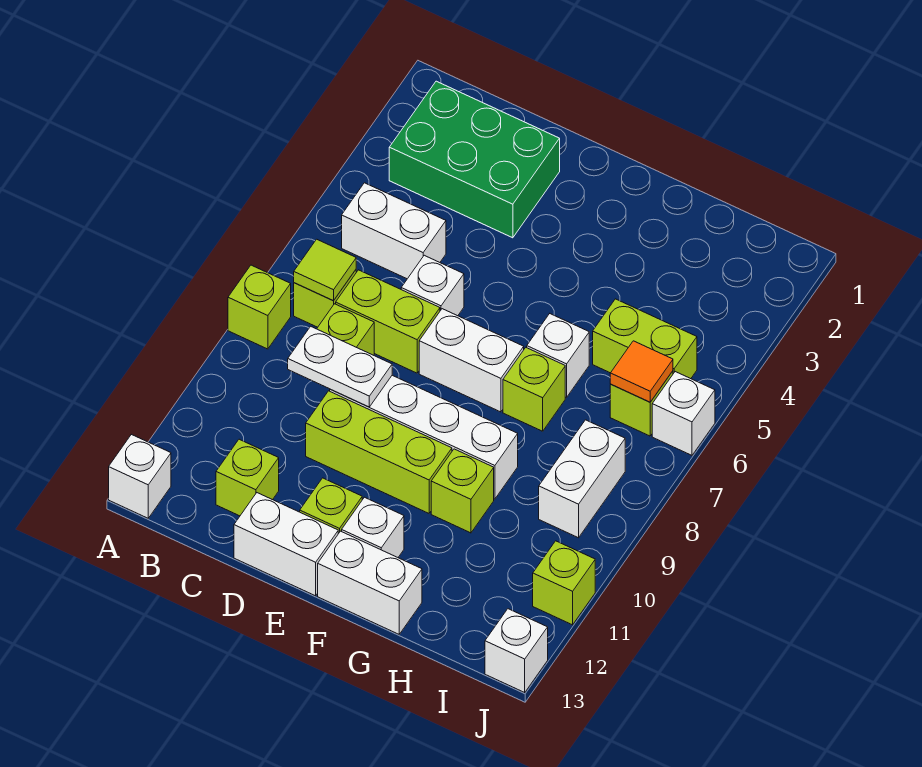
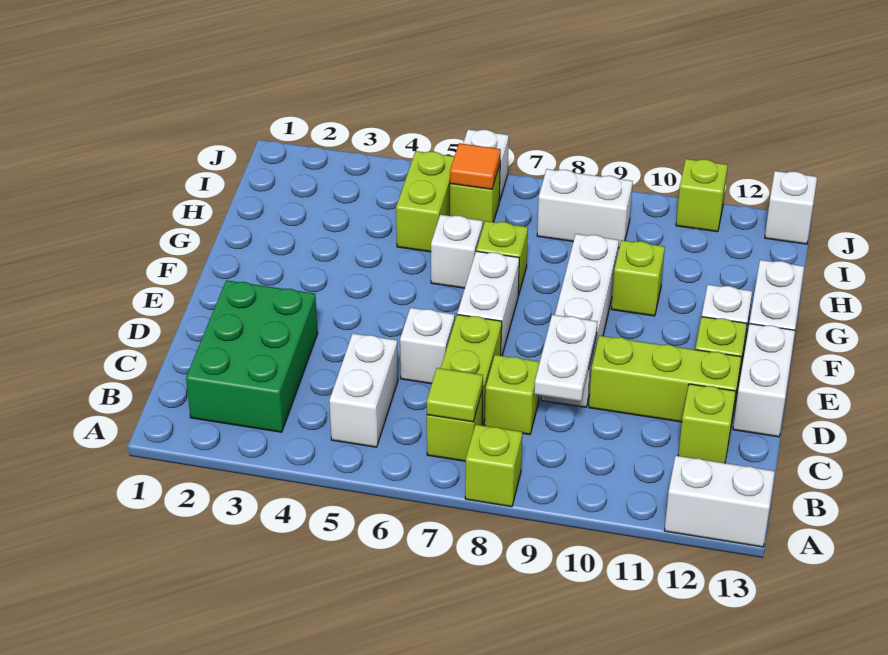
white 1x1 brick [109,434,171,518] -> white 1x2 brick [664,456,775,547]
lime 1x3 brick [306,391,452,513] -> lime 1x3 brick turned to [589,336,741,422]

